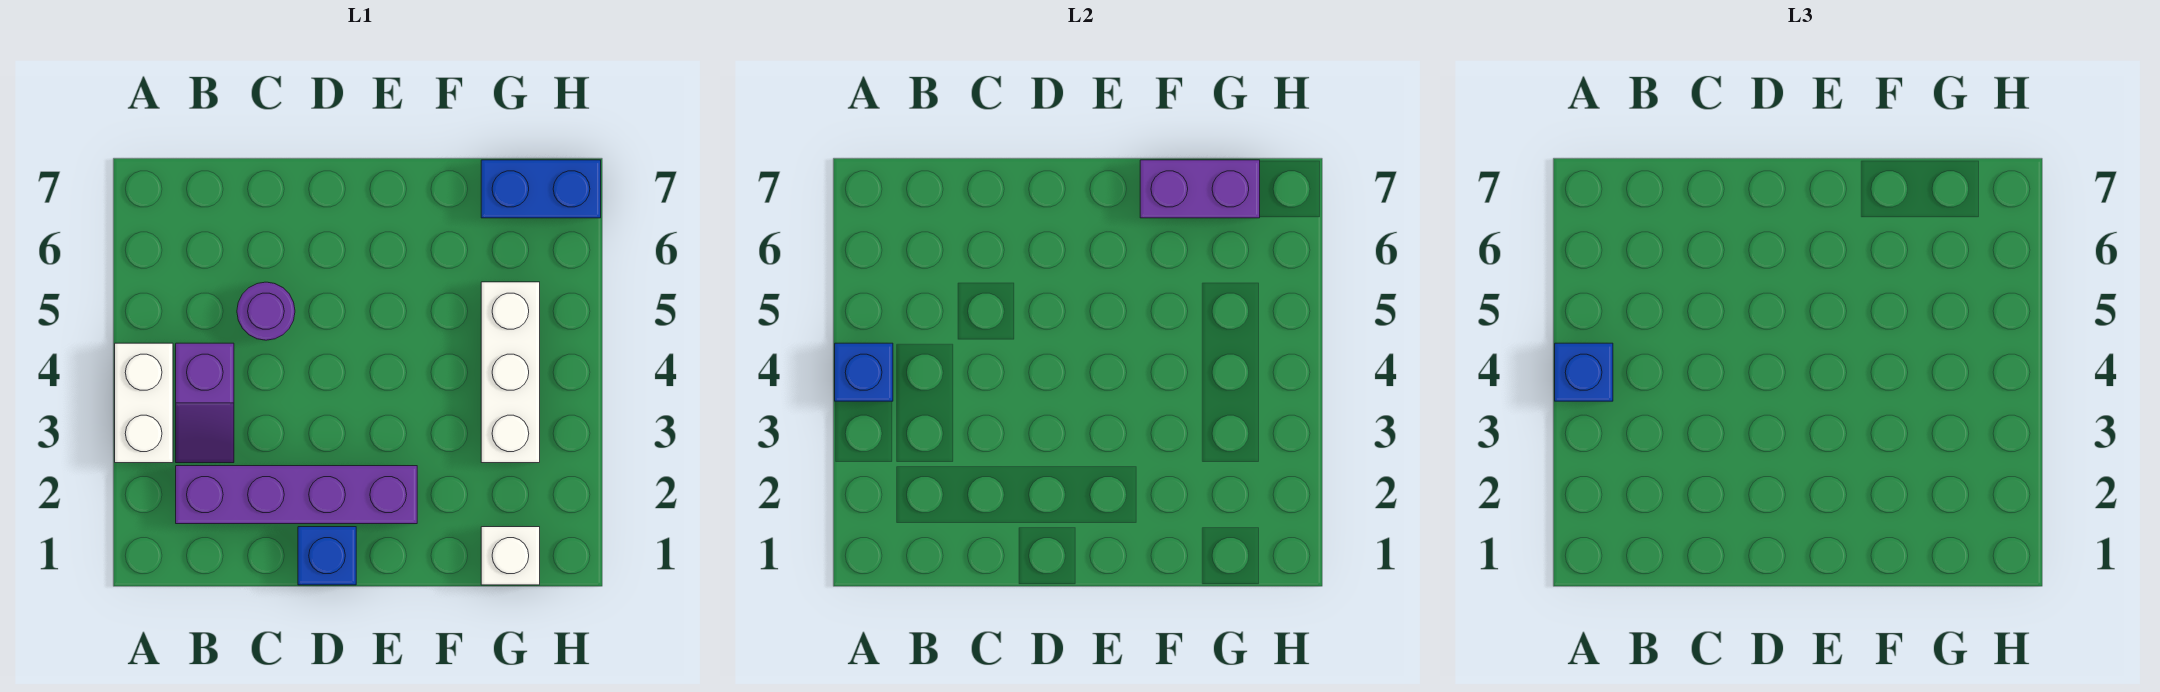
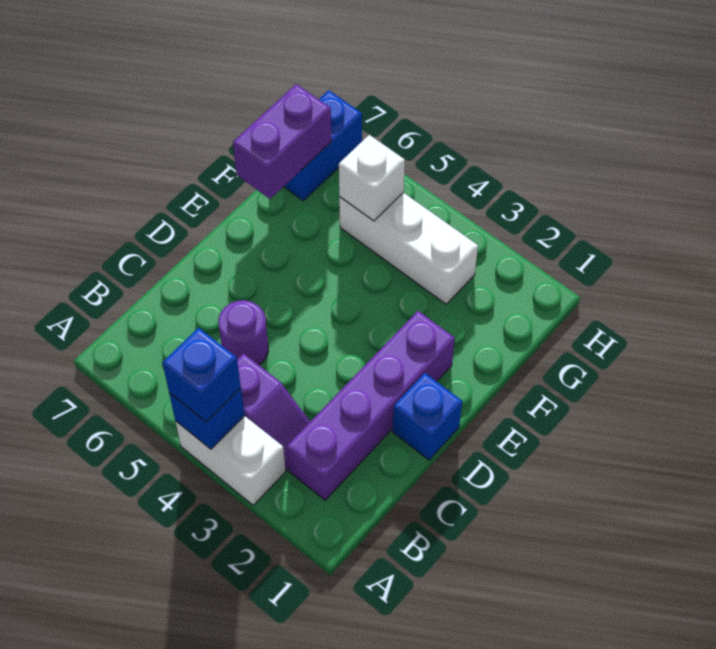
white 1x1 brick [481,527,540,585] -> white 1x1 brick moved to [339,135,405,221]

